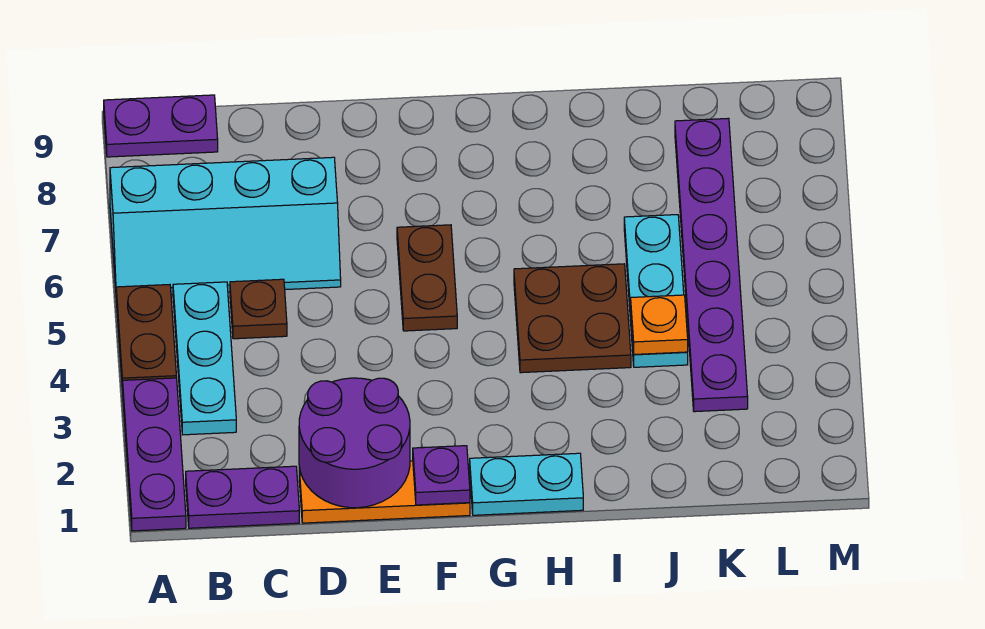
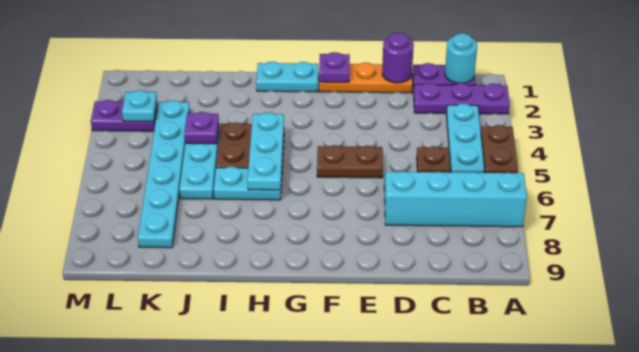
purple 1x3 plate [123,378,186,531] -> purple 1x3 plate turned to [413,83,510,114]
purple 1x2 plate [104,95,218,157] -> purple 1x2 plate moved to [91,100,158,131]
none -> cyan 1x1 round brick [445,33,477,83]
purple 2x2 round brick [299,378,410,508] -> purple 1x1 round brick [382,33,414,83]
brown 1x2 plate [397,225,457,331] -> brown 1x2 plate turned to [317,145,383,178]
none -> cyan 1x3 plate [248,113,284,190]
none -> cyan 1x2 plate [214,166,282,200]
orange 1x1 plate [631,295,688,354] -> purple 1x1 plate [185,112,219,144]
purple 1x6 plate [675,118,748,412] -> cyan 1x6 plate [138,101,190,248]
none -> cyan 1x1 plate [122,90,157,122]

